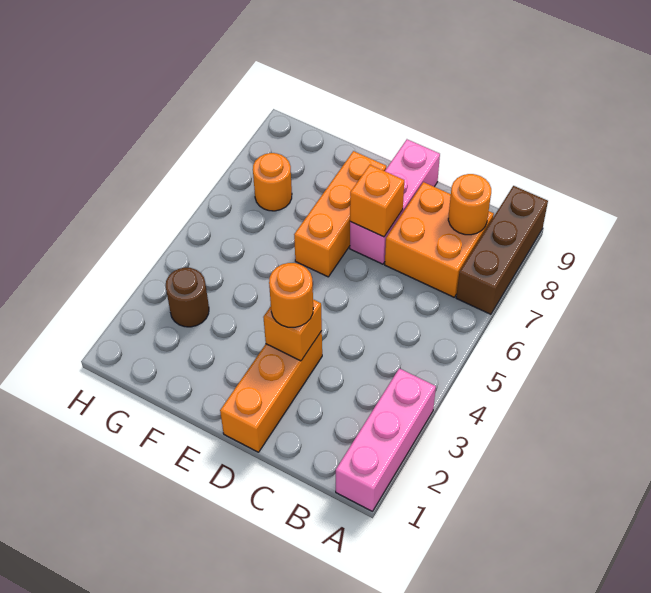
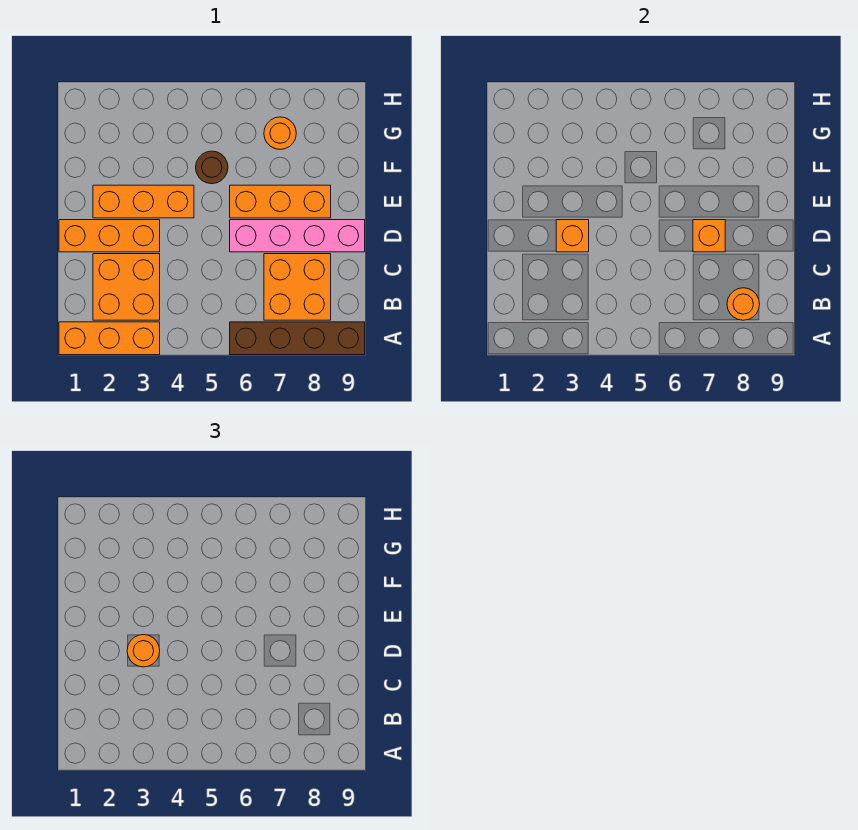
pink 1x3 brick [336,368,436,511] -> orange 1x3 brick [59,322,160,355]
brown 1x3 brick [456,186,548,314] -> brown 1x4 brick [230,322,365,355]
none -> orange 2x2 brick [93,254,160,320]
pink 1x3 brick [350,139,440,264] -> pink 1x4 brick [230,220,365,252]
none -> orange 1x3 brick [93,185,194,218]
brown 1x1 round brick [166,268,209,327] -> brown 1x1 round brick moved to [196,151,228,184]

